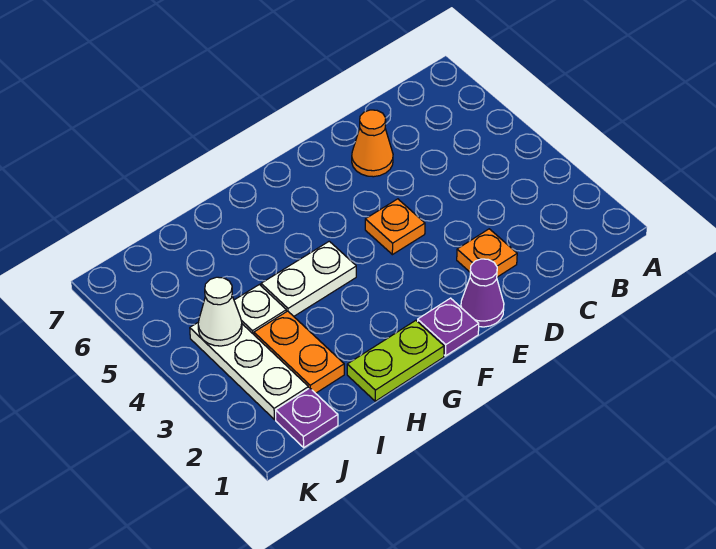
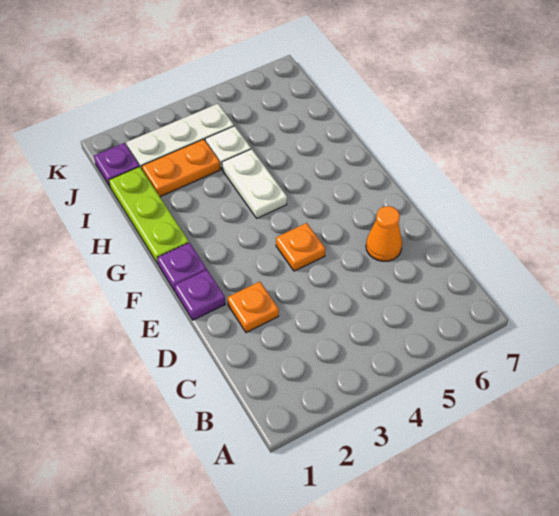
purple 1x1 cone [461,259,504,327] -> purple 1x1 plate [175,270,225,320]
lime 1x2 plate [347,320,444,401] -> lime 1x3 plate [109,166,189,264]
white 1x1 cone [198,277,242,346] -> none

